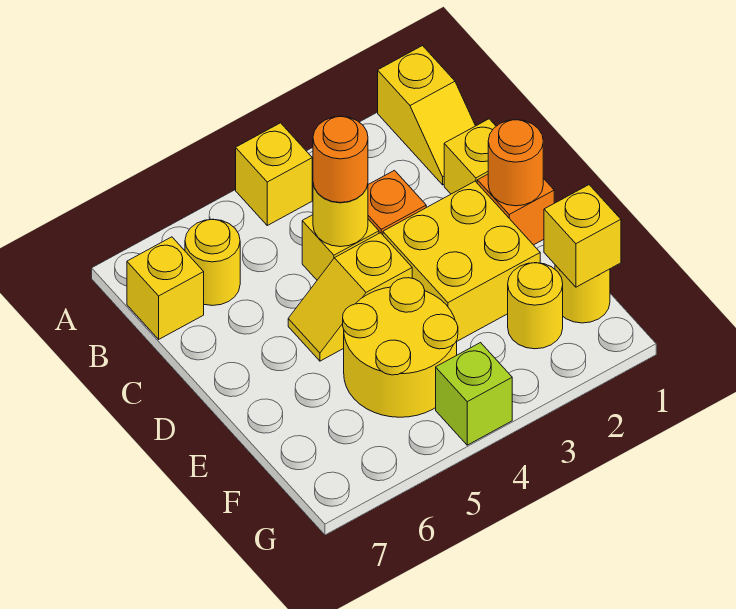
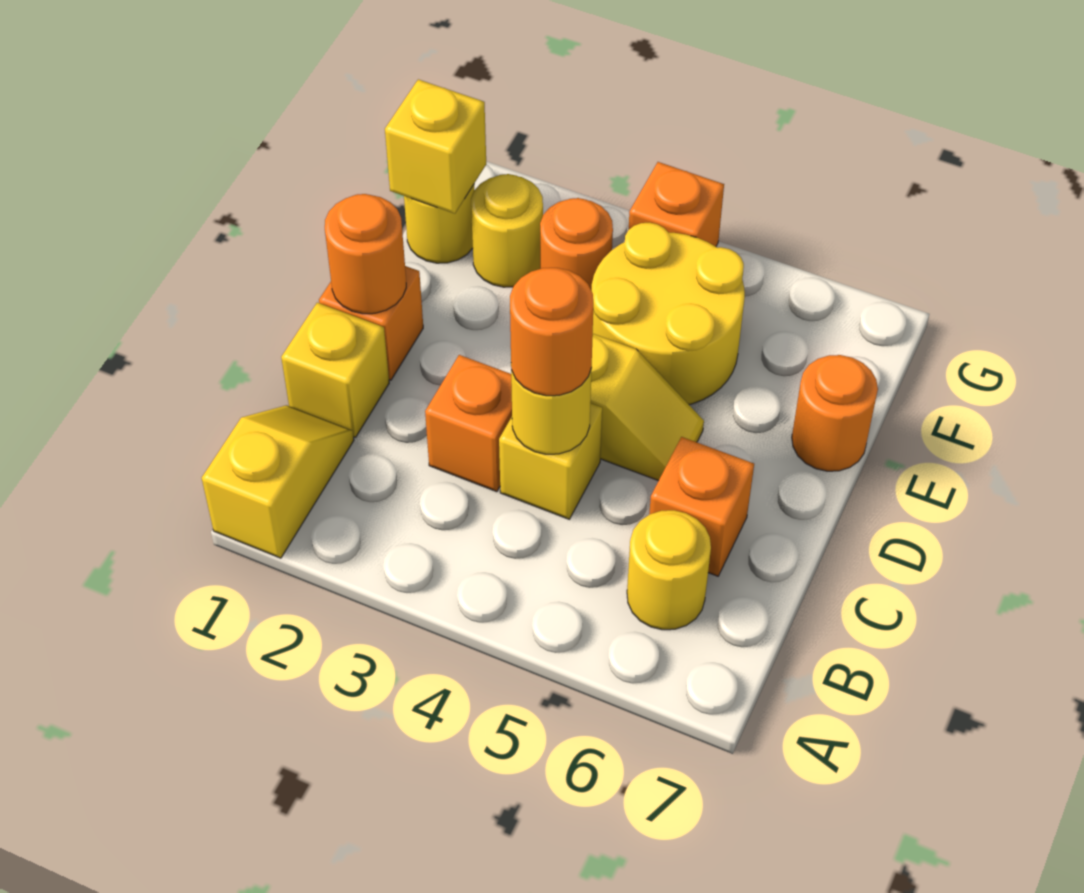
yellow 1x1 brick [236,123,312,225] -> none
yellow 1x1 brick [127,237,204,339] -> none
none -> orange 1x1 brick [649,437,754,576]
yellow 2x2 brick [383,181,540,341] -> none
none -> orange 1x1 round brick [792,355,878,471]
none -> orange 1x1 round brick [540,198,613,291]
lime 1x1 brick [436,343,512,445] -> orange 1x1 brick [629,162,724,247]

